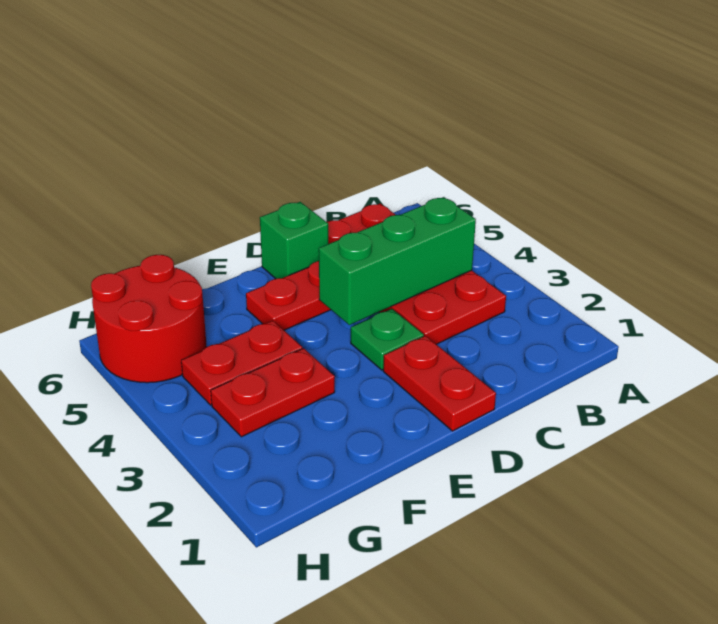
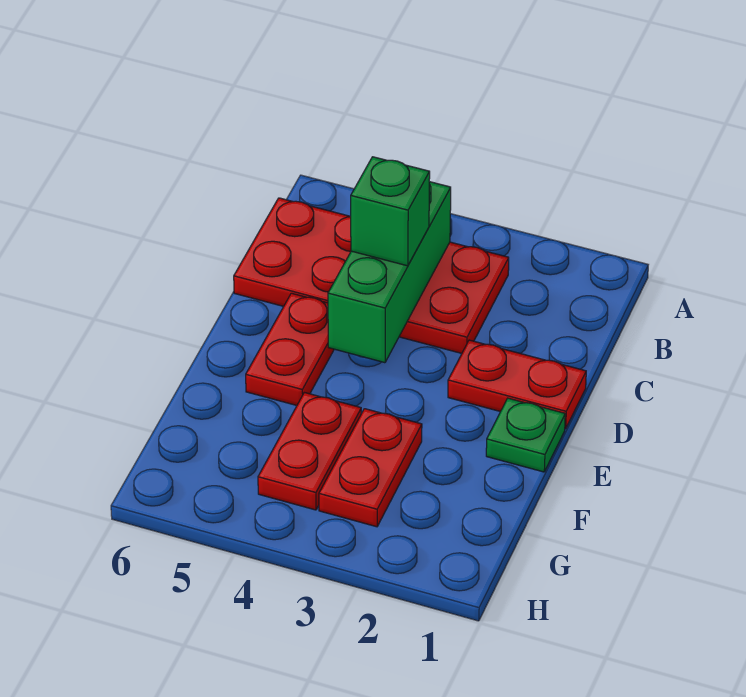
green 1x1 plate [351,309,424,370] -> green 1x1 plate moved to [486,398,565,472]
green 1x1 brick [260,202,328,279] -> green 1x1 brick moved to [350,157,430,266]
red 2x2 round brick [91,255,206,383] -> none

